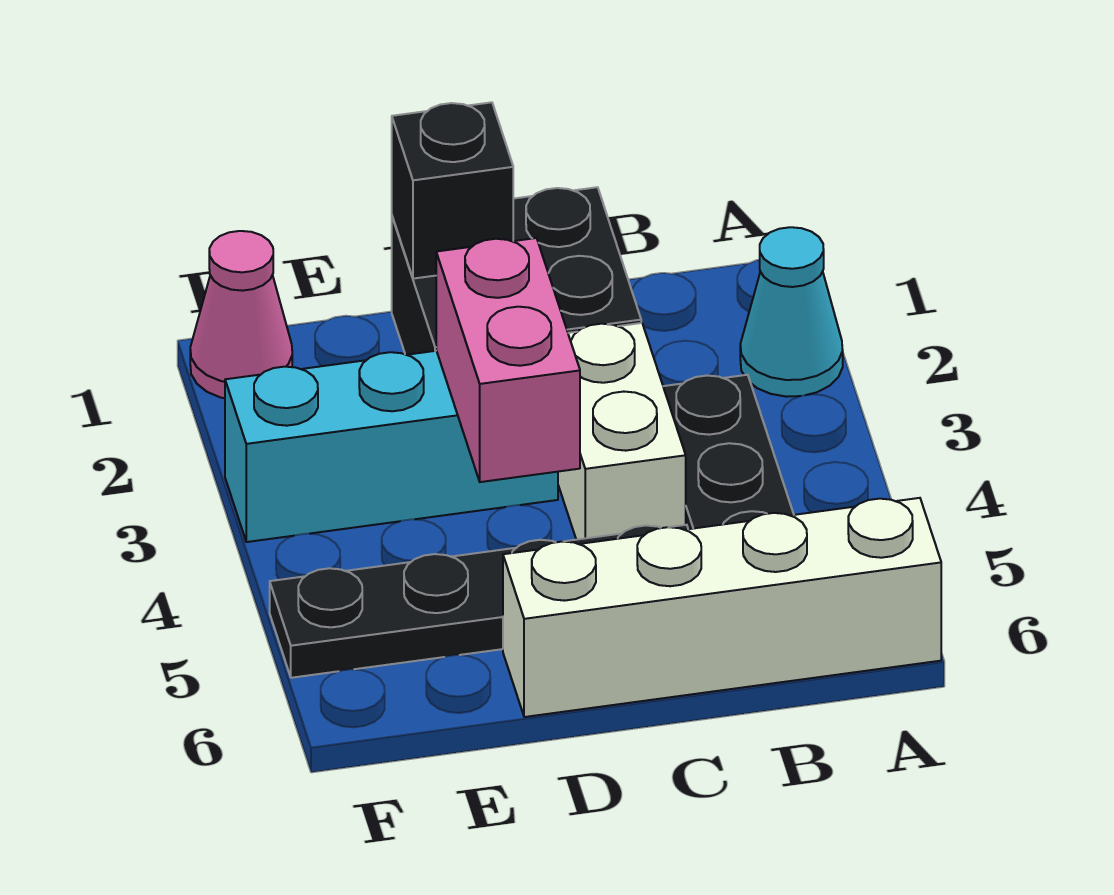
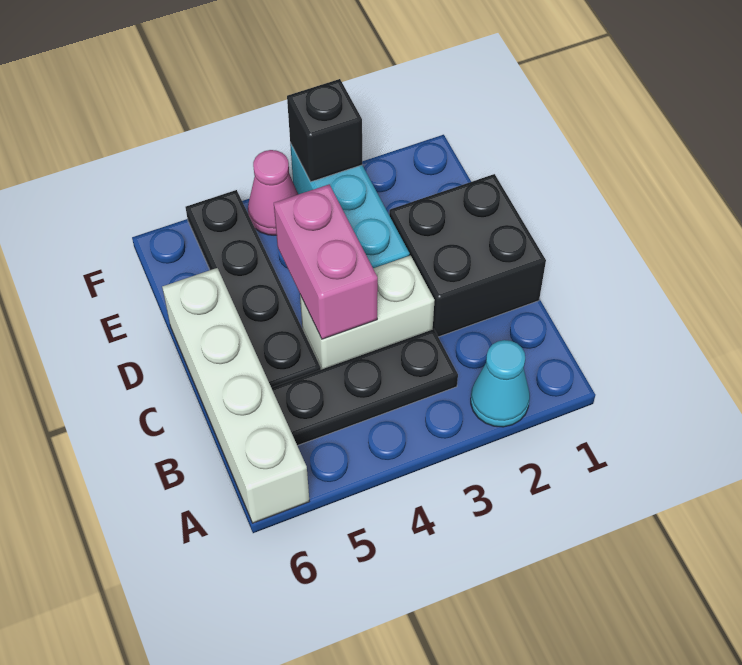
black 1x1 brick [392,102,513,279] -> black 1x1 brick moved to [287,79,362,182]
pink 1x2 brick [436,238,580,482] -> pink 1x2 brick turned to [274,184,378,339]
pink 1x1 cone [190,231,292,398] -> pink 1x1 cone moved to [248,150,298,235]

